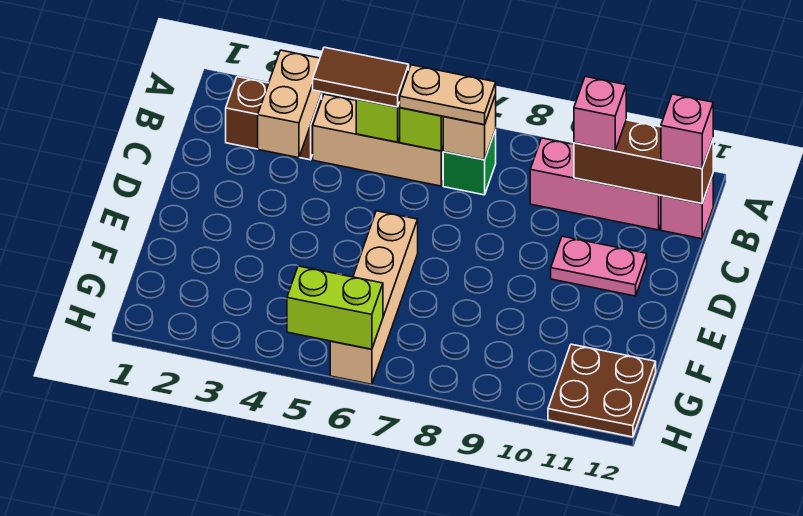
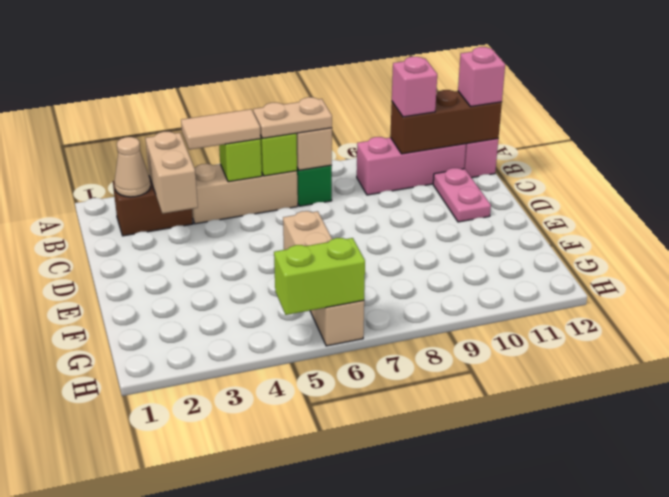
none -> tan 1x1 cone [115,137,150,197]
brown 1x2 tile [313,47,409,107] -> tan 1x2 tile [181,109,261,150]
pink 1x2 plate [551,236,647,296] -> pink 1x2 plate turned to [433,168,491,222]
brown 2x2 plate [548,344,656,437] -> none

